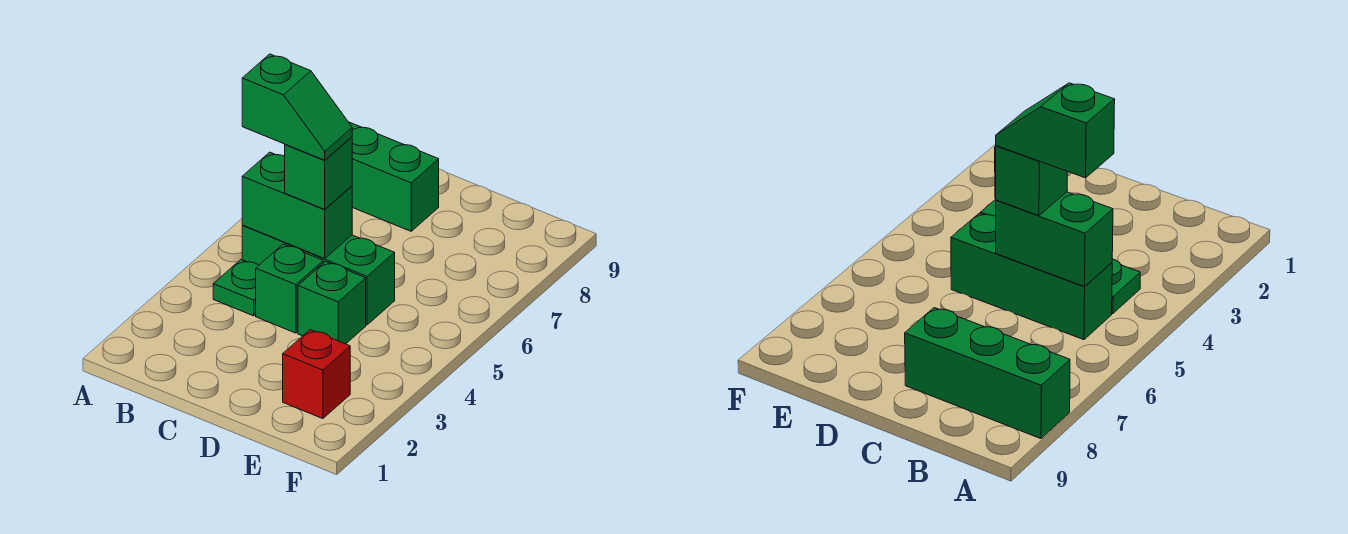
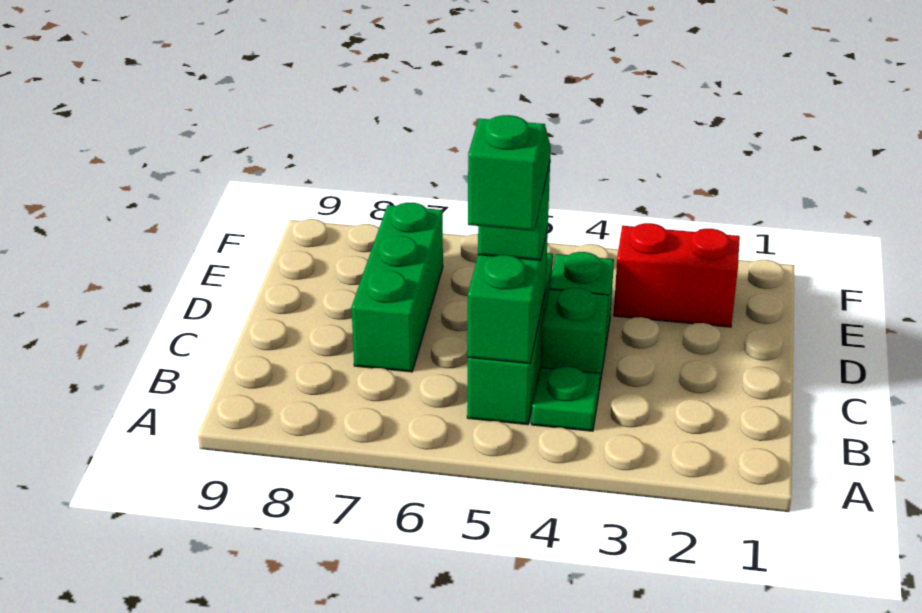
green 1x3 brick [349,122,439,231] -> green 1x3 brick moved to [352,203,443,372]
red 1x1 brick [283,330,350,419] -> red 1x2 brick [614,223,740,327]

